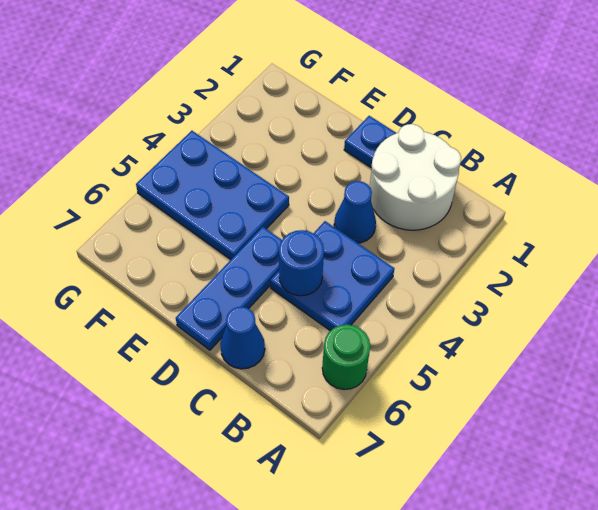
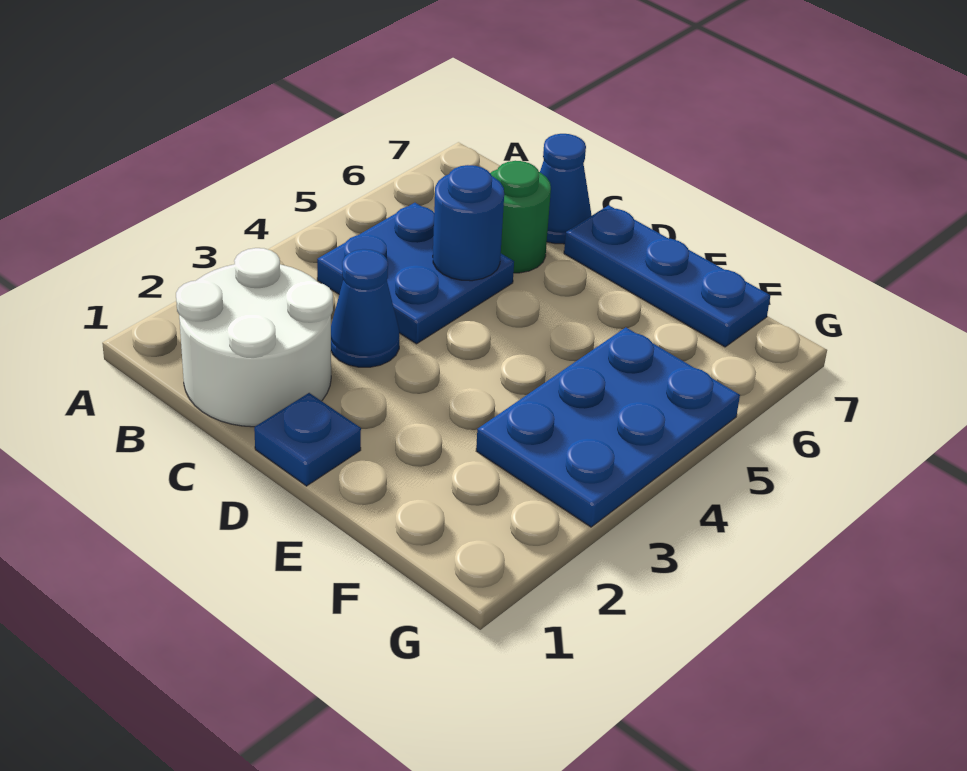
green 1x1 round brick [322,324,370,390] -> green 1x1 round brick moved to [490,161,551,273]
blue 1x3 plate [176,227,282,350] -> blue 1x3 plate turned to [564,205,770,347]
blue 2x3 plate [136,131,289,259] -> blue 2x3 plate turned to [476,327,740,527]

